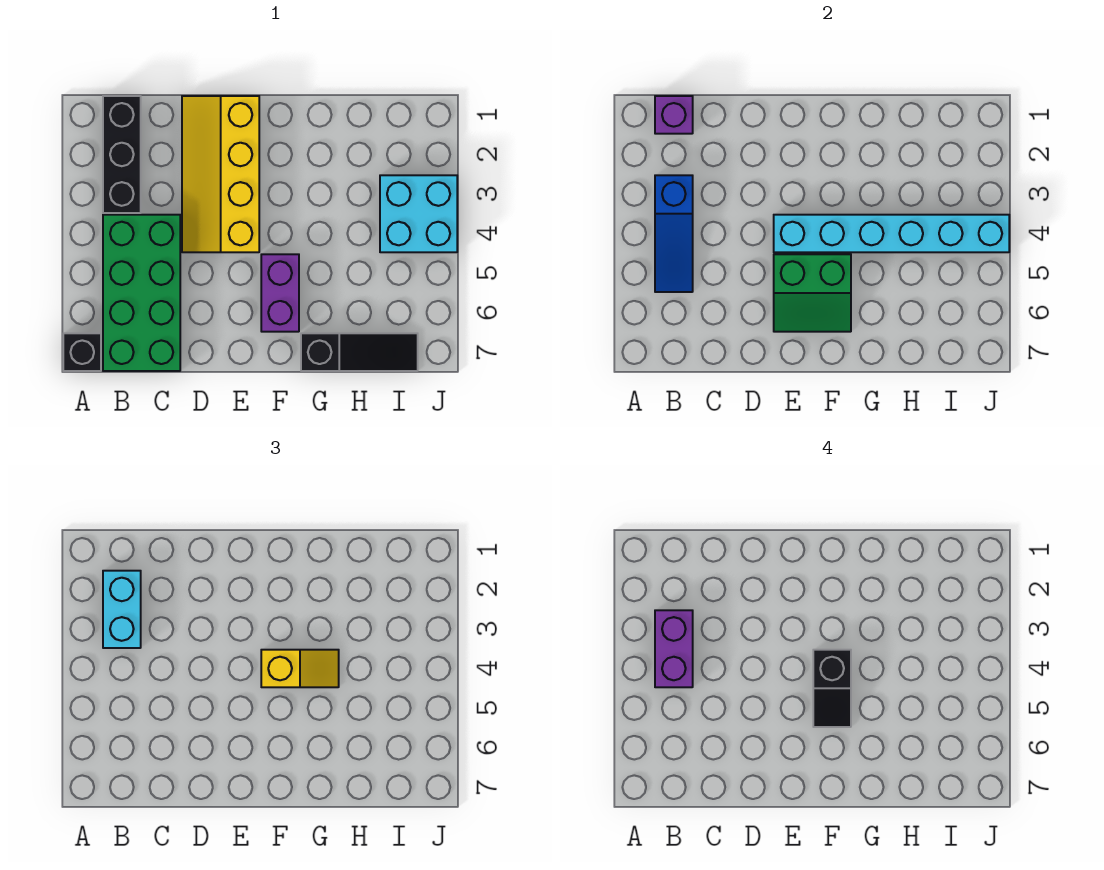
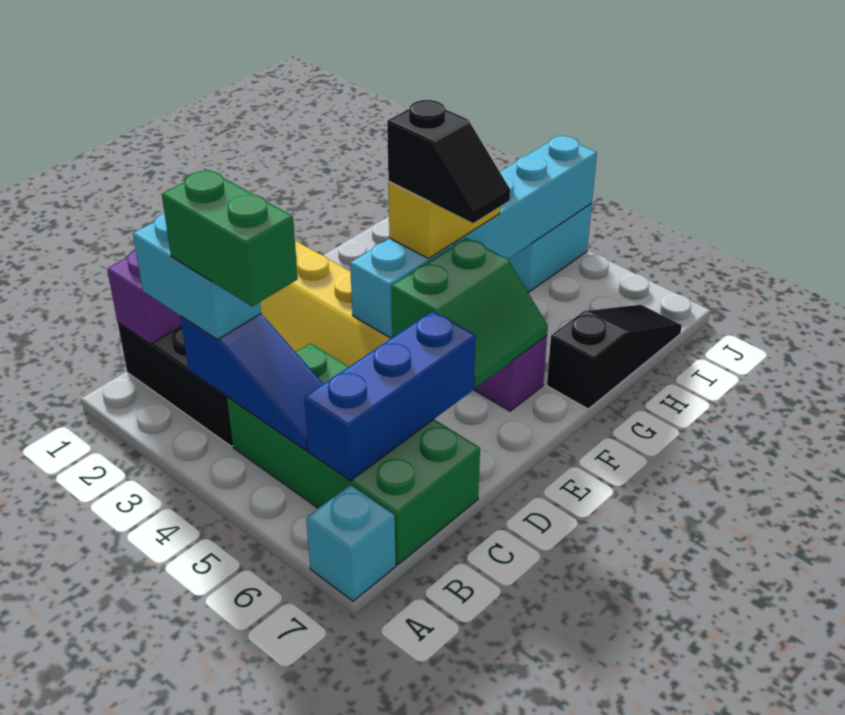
black 1x1 brick [63,333,101,371] -> cyan 1x1 brick [306,485,396,601]
purple 1x2 brick [655,610,693,687] -> green 1x2 brick [162,170,298,306]
none -> blue 1x3 brick [304,311,476,481]

